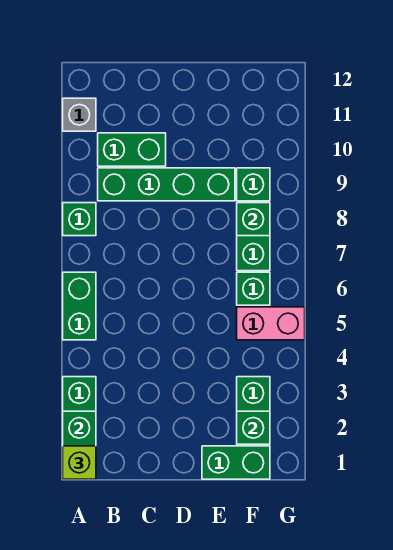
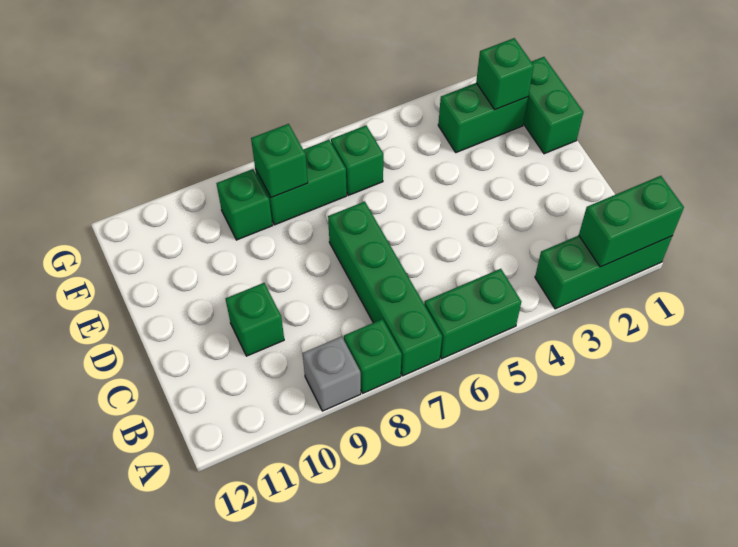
lime 1x1 brick [63,446,96,479] -> none
grey 1x1 brick [63,98,96,131] -> grey 1x1 brick moved to [303,336,361,411]
green 1x4 brick [98,168,235,201] -> green 1x4 brick moved to [328,202,442,376]
green 1x2 brick [98,133,166,166] -> green 1x1 brick [226,283,284,356]
pink 1x2 brick [237,307,305,340] -> none

